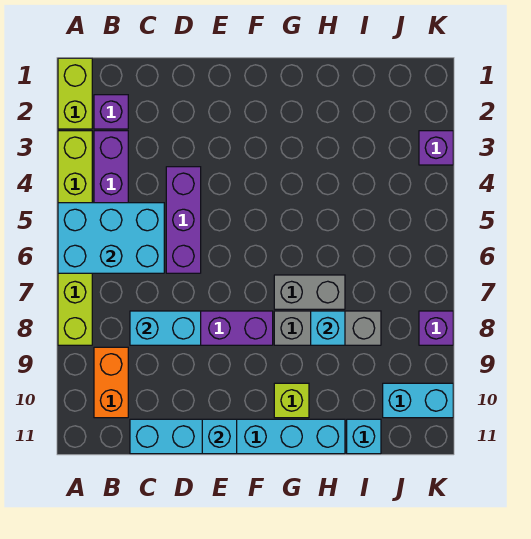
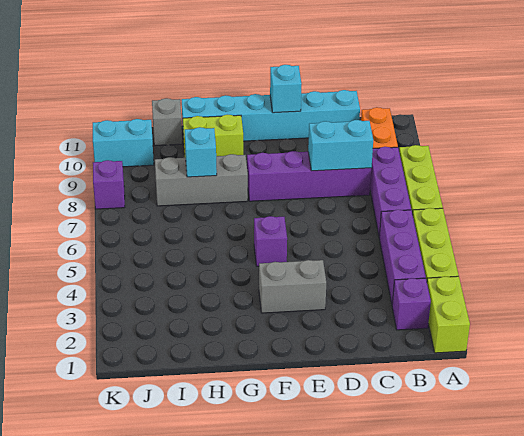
cyan 2x3 brick [58,203,164,273] -> none
purple 1x3 brick [166,167,201,273] -> purple 1x3 brick moved to [370,147,411,236]
grey 1x2 brick [274,275,345,309] -> grey 1x2 brick moved to [259,260,326,313]
lime 1x1 brick [274,383,309,418] -> lime 1x2 brick [183,115,243,158]
cyan 1x1 brick [347,419,381,454] -> grey 1x1 brick [152,98,182,145]
purple 1x1 brick [419,131,453,165] -> purple 1x1 brick moved to [254,216,287,266]

